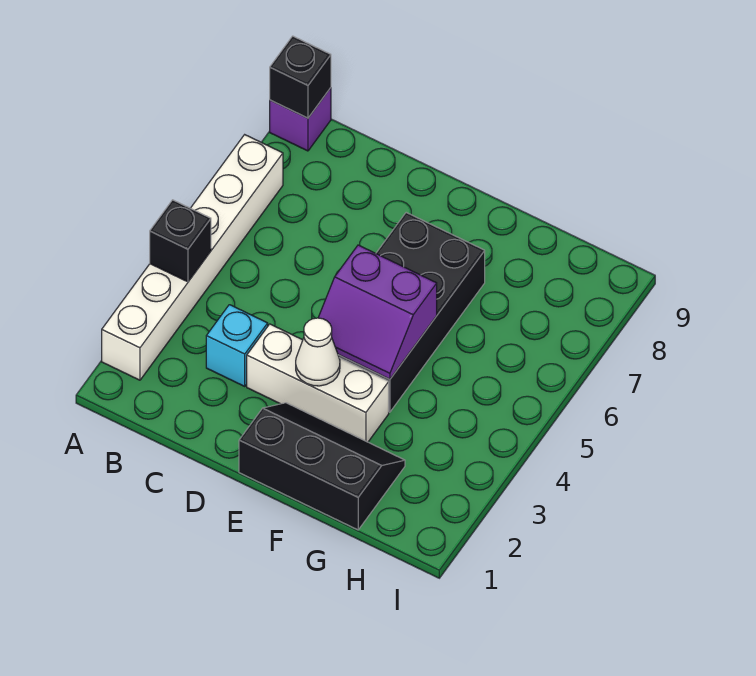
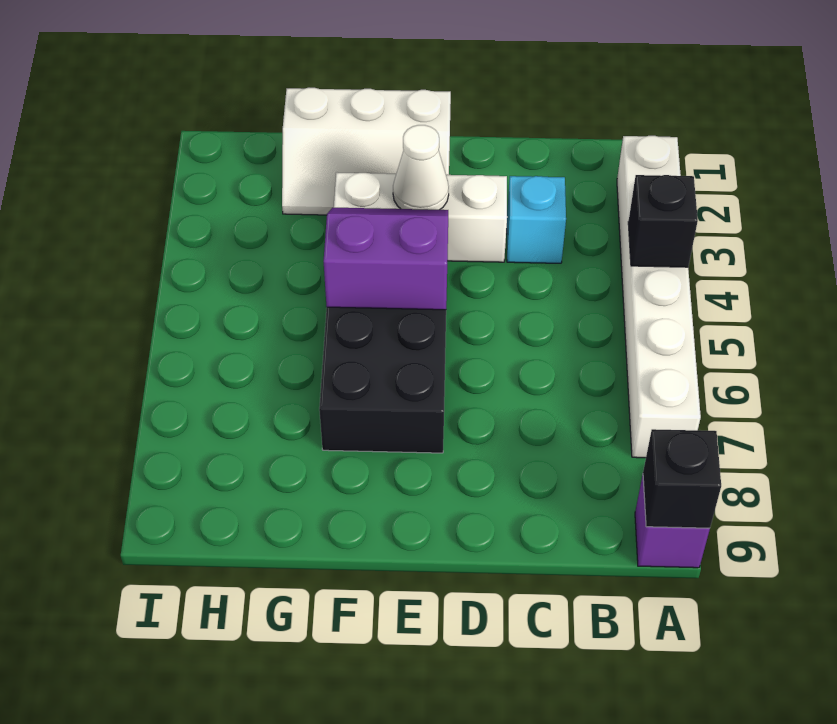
black 2x3 slope [239,403,405,530] -> white 2x3 slope [282,88,451,215]

